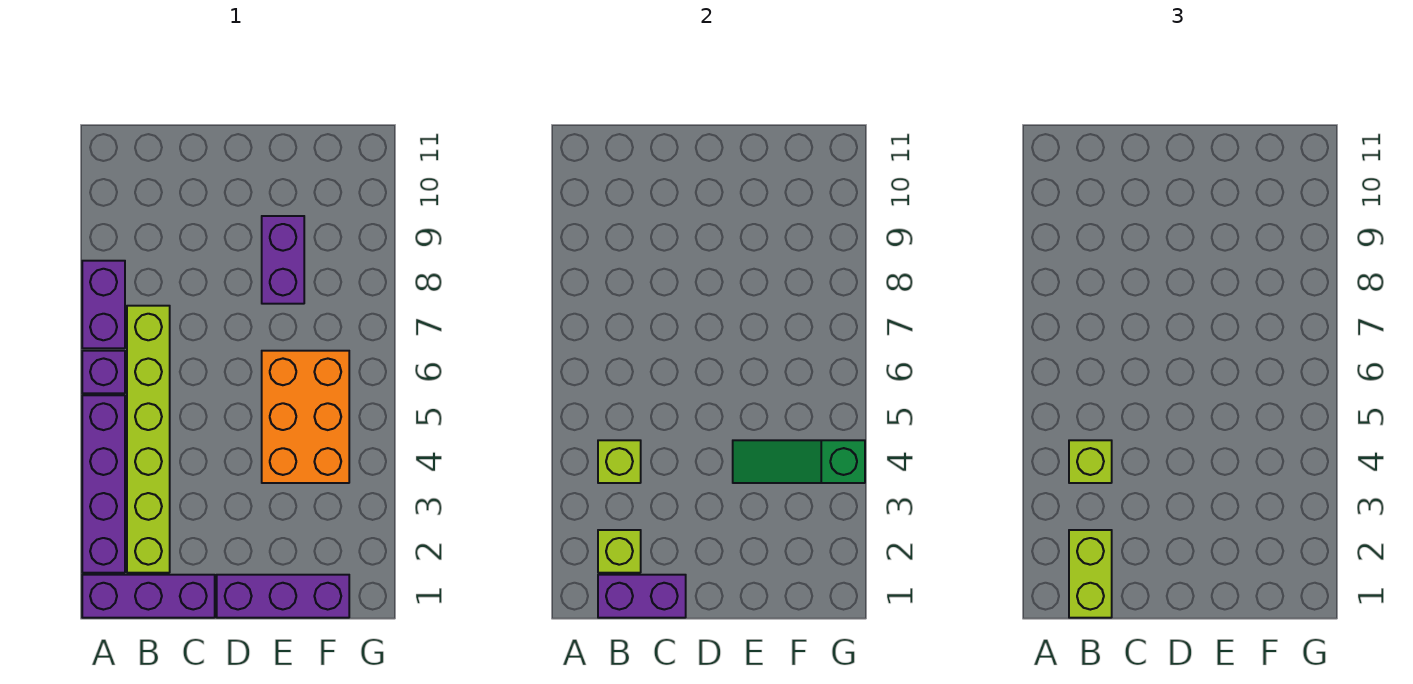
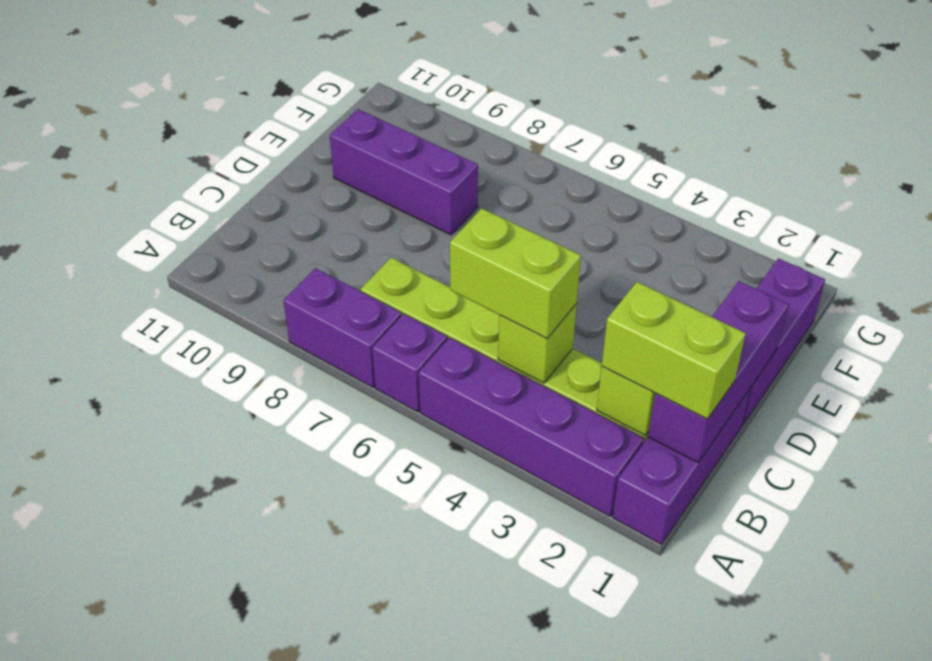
purple 1x2 brick [598,575,686,618] -> purple 1x3 brick [648,281,789,463]
lime 1x1 brick [1069,440,1112,483] -> lime 1x2 brick [450,208,581,339]
orange 2x3 brick [262,351,349,483] -> none
green 1x3 slope [733,440,865,483] -> none
purple 1x2 brick [262,216,304,304] -> purple 1x3 brick [330,109,478,235]

